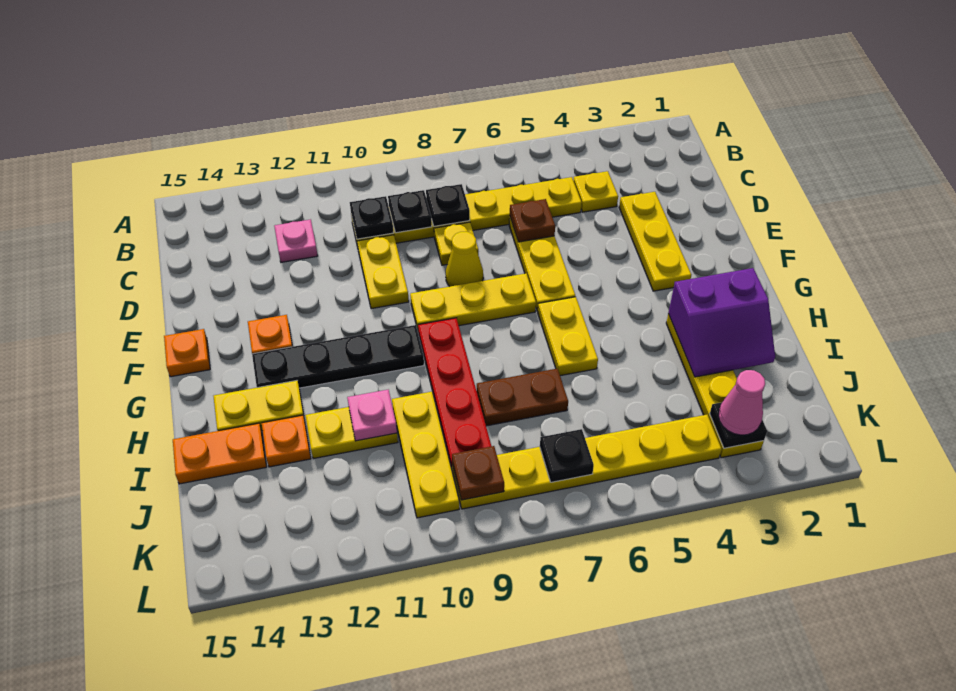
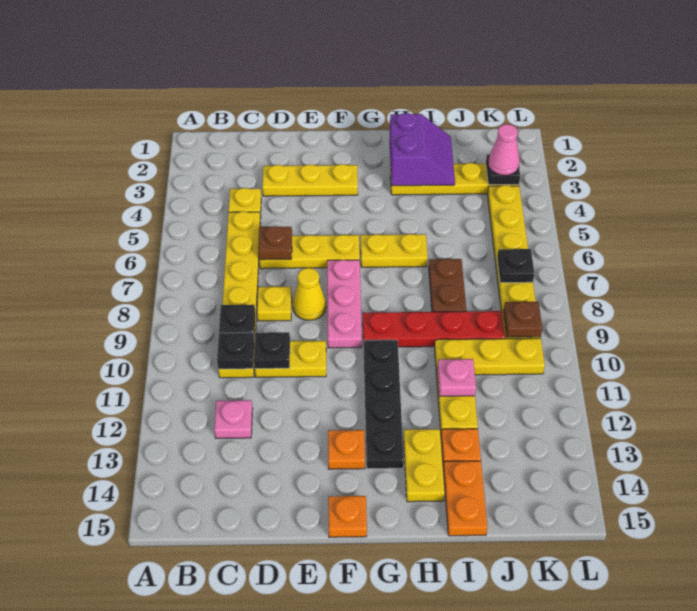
black 1x1 plate [426,184,470,226] -> black 1x1 plate moved to [254,332,290,369]
yellow 1x3 plate [410,273,536,330] -> pink 1x3 plate [327,260,362,348]

